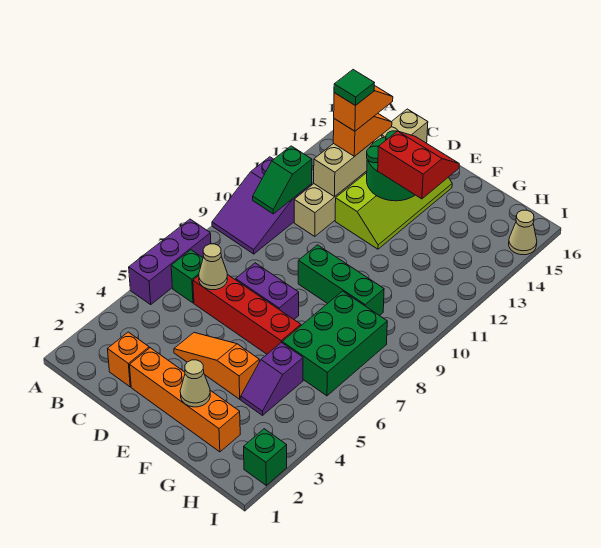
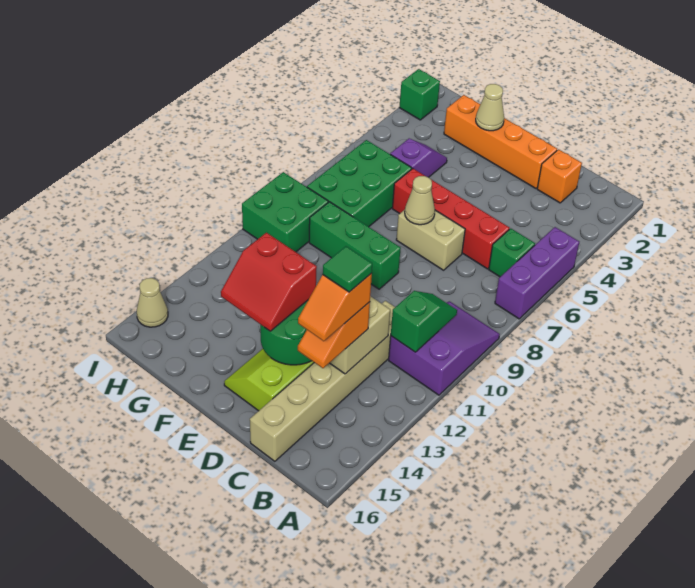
tan 1x1 cone [199,244,228,290] -> tan 1x1 cone moved to [405,176,435,225]
orange 1x3 slope [174,333,259,399] -> none
purple 1x2 brick [236,263,299,319] -> tan 1x2 brick [396,210,465,270]
none -> green 2x2 brick [242,172,328,252]

